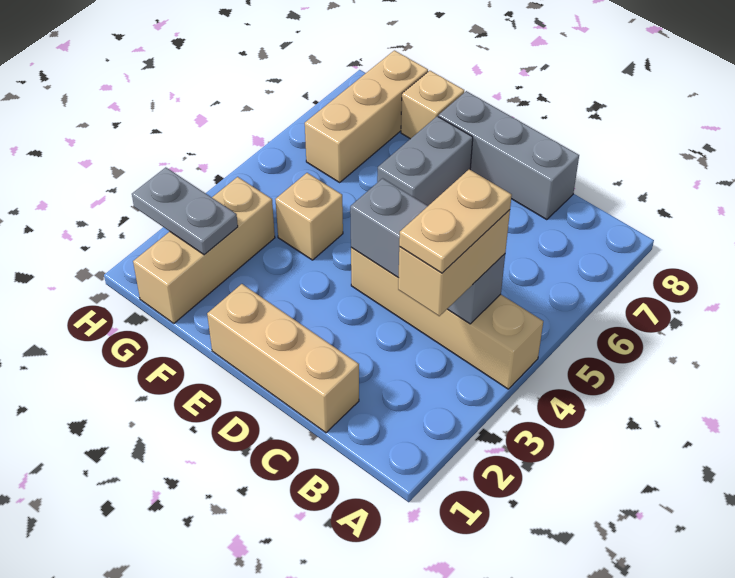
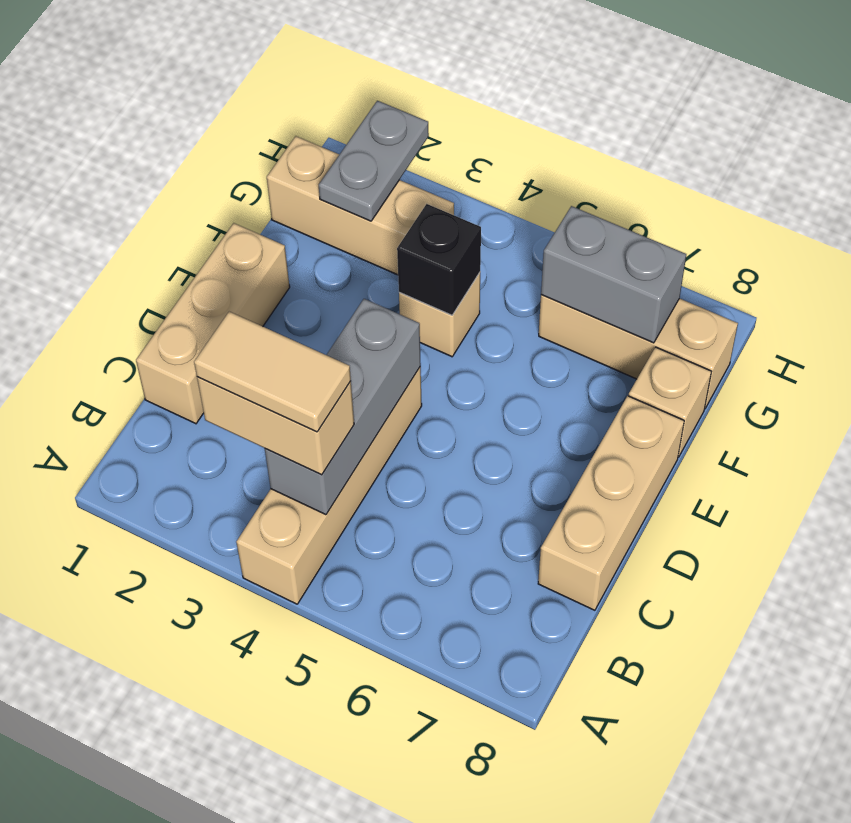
tan 1x2 plate [399,169,512,273] -> tan 1x2 tile [194,312,351,432]
grey 1x3 brick [438,91,579,220] -> tan 1x3 brick [538,396,684,610]
grey 1x2 brick [377,116,473,206] -> grey 1x2 brick moved to [541,206,686,343]
none -> black 1x1 brick [397,204,481,315]

